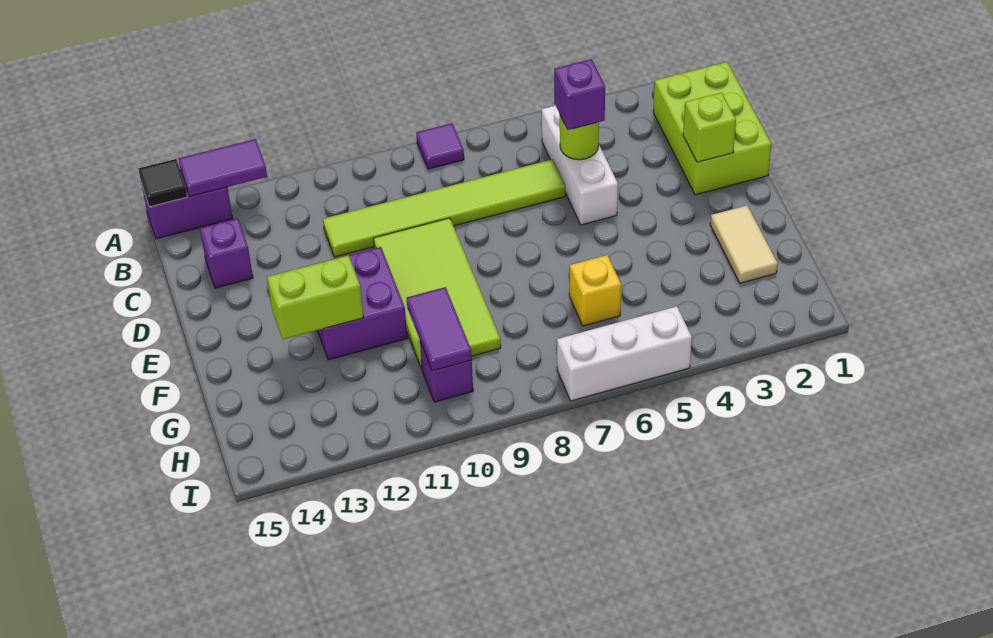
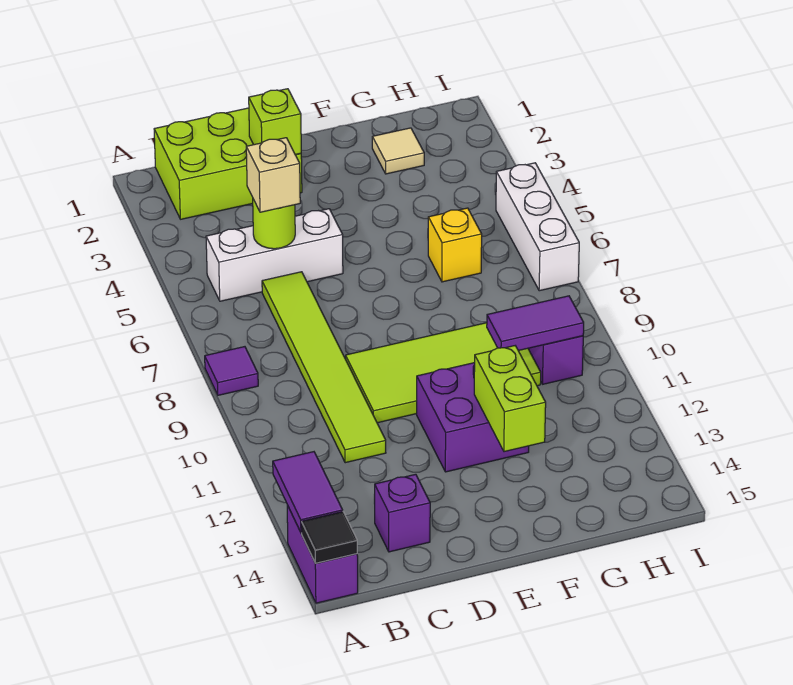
purple 1x1 brick [554,59,605,130] -> tan 1x1 brick [246,138,300,212]
tan 1x2 tile [710,205,778,283] -> tan 1x1 tile [372,128,424,174]

